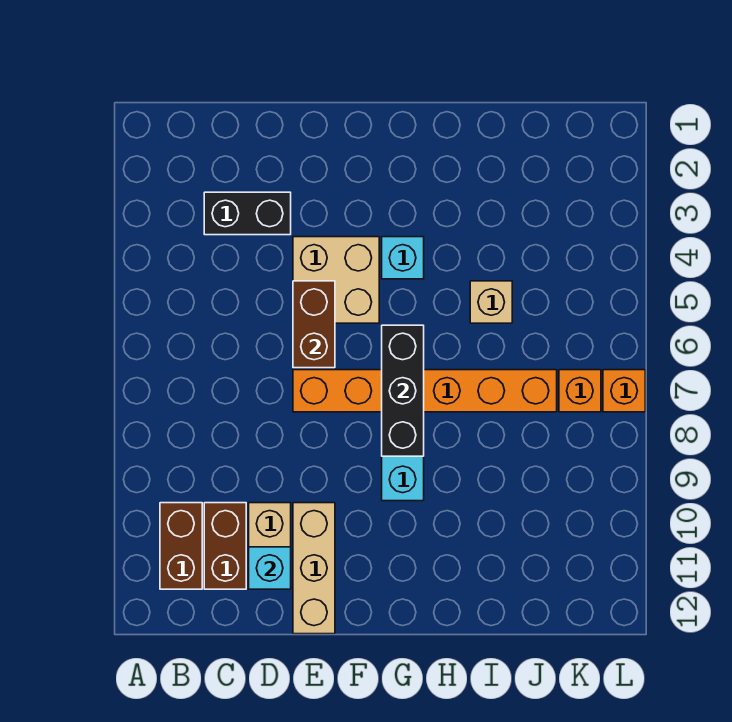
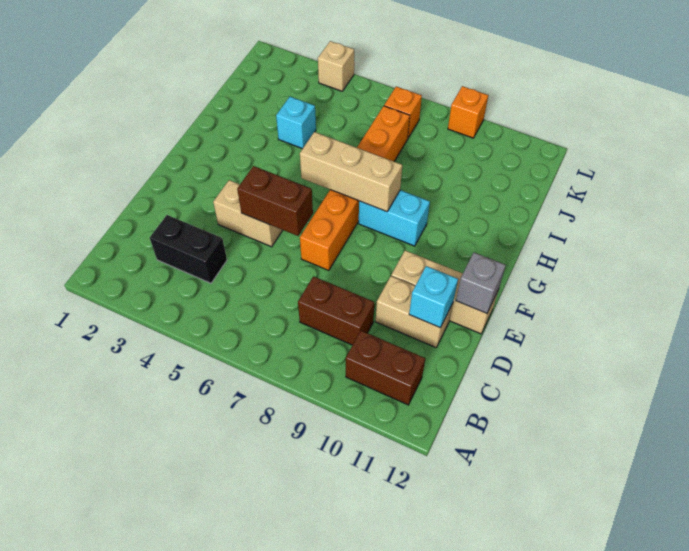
black 1x2 brick [204,192,291,235] -> black 1x2 brick turned to [150,215,227,283]
brown 1x2 brick [204,503,246,589] -> brown 1x2 brick moved to [298,276,374,345]
tan 2x2 brick [293,237,379,323] -> tan 1x2 brick [213,180,283,247]
none -> grey 1x1 brick [456,253,506,313]
cyan 1x1 brick [382,237,424,279] -> cyan 1x1 brick moved to [276,97,316,149]
black 1x3 brick [382,325,424,456] -> tan 1x3 brick [300,132,402,212]
tan 1x1 brick [470,281,512,323] -> tan 1x1 brick moved to [318,41,354,91]
orange 1x1 brick [603,370,645,412] -> orange 1x1 brick moved to [448,86,488,138]

